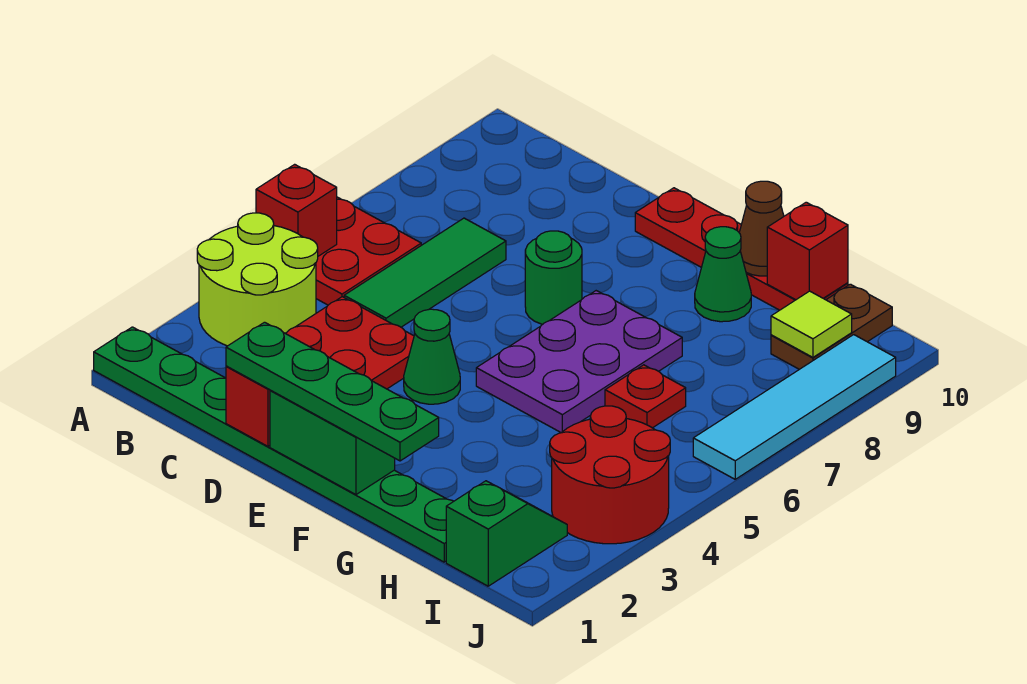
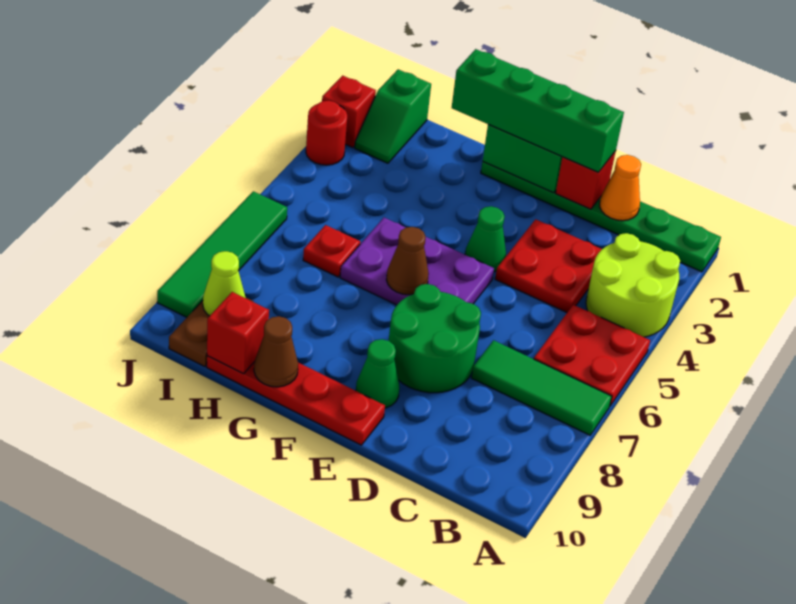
green 1x8 plate [94,327,453,562] -> green 1x6 plate [481,162,721,272]
red 1x1 brick [256,164,337,256] -> red 1x1 brick moved to [322,76,376,148]
none -> orange 1x1 cone [600,155,641,221]
green 1x3 tile [344,218,506,327] -> green 1x3 tile turned to [471,340,612,435]
green 1x4 plate [226,322,439,461] -> green 1x4 brick [452,49,624,172]
green 1x1 round brick [525,231,582,324] -> green 2x2 round brick [389,284,481,393]
purple 2x3 plate [476,291,682,433] -> purple 2x3 plate turned to [340,218,494,305]
none -> brown 1x1 cone [386,227,429,295]
green 1x1 cone [695,227,751,322] -> green 1x1 cone moved to [356,339,399,408]
red 2x2 round brick [550,406,670,544] -> red 1x1 round brick [306,101,347,165]
lime 1x1 tile [771,291,852,357] -> lime 1x1 cone [203,251,246,316]
cyan 1x4 tile [693,335,896,479] -> green 1x4 tile [157,191,287,317]

